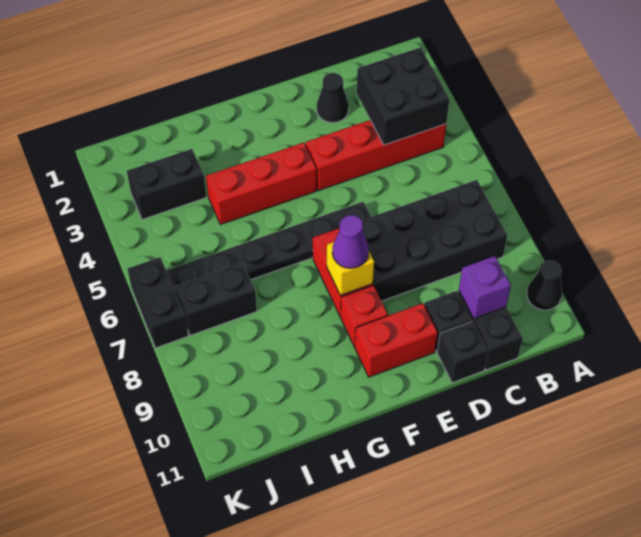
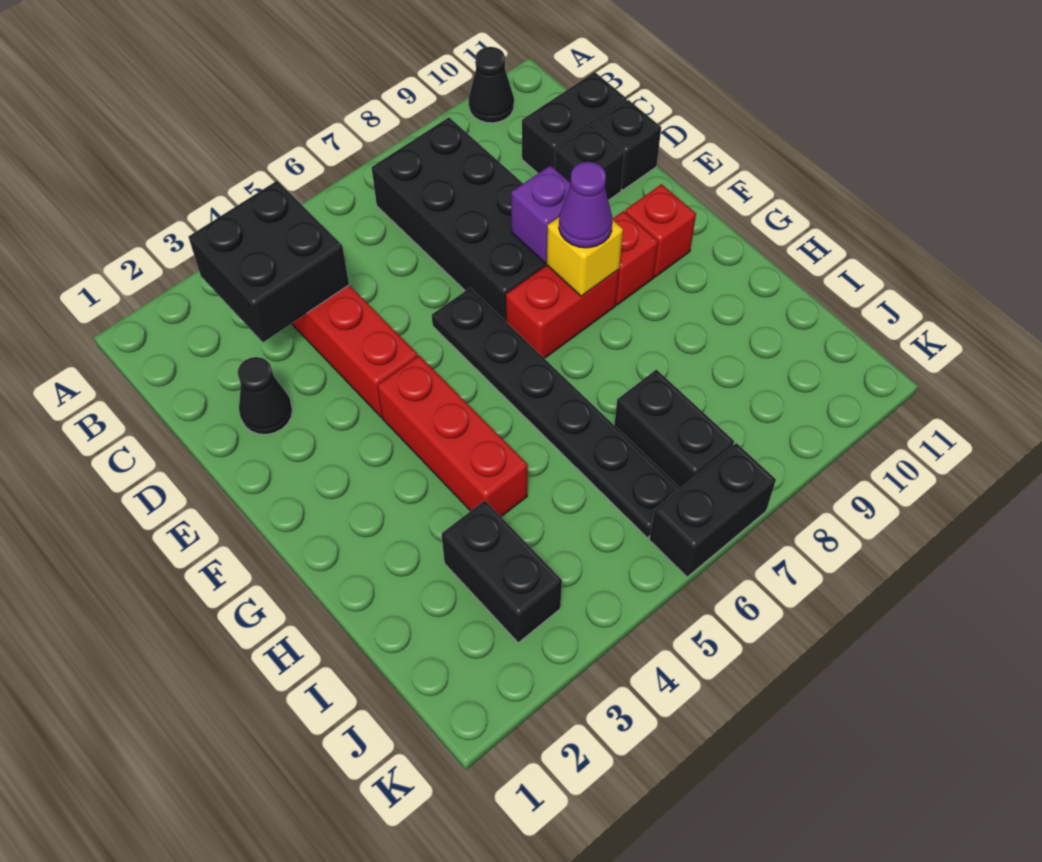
purple 1x1 brick [459,256,511,319] -> purple 1x1 brick moved to [511,165,571,263]
red 1x2 brick [355,303,438,377] -> red 1x1 brick [625,184,696,277]

